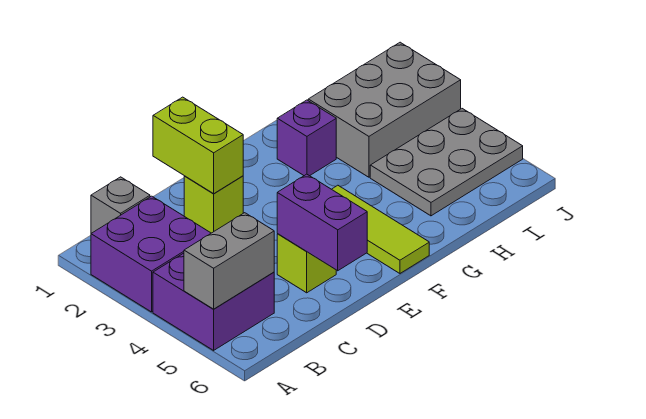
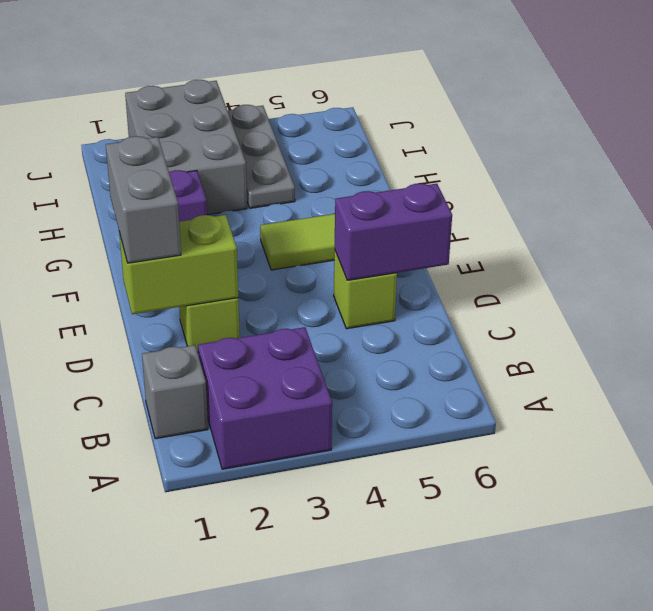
purple 2x2 brick [153,253,274,350] -> none
grey 1x2 brick [184,213,274,309] -> grey 1x2 brick moved to [106,136,181,263]
grey 2x3 plate [370,109,523,216] -> grey 1x3 plate [227,105,295,208]

